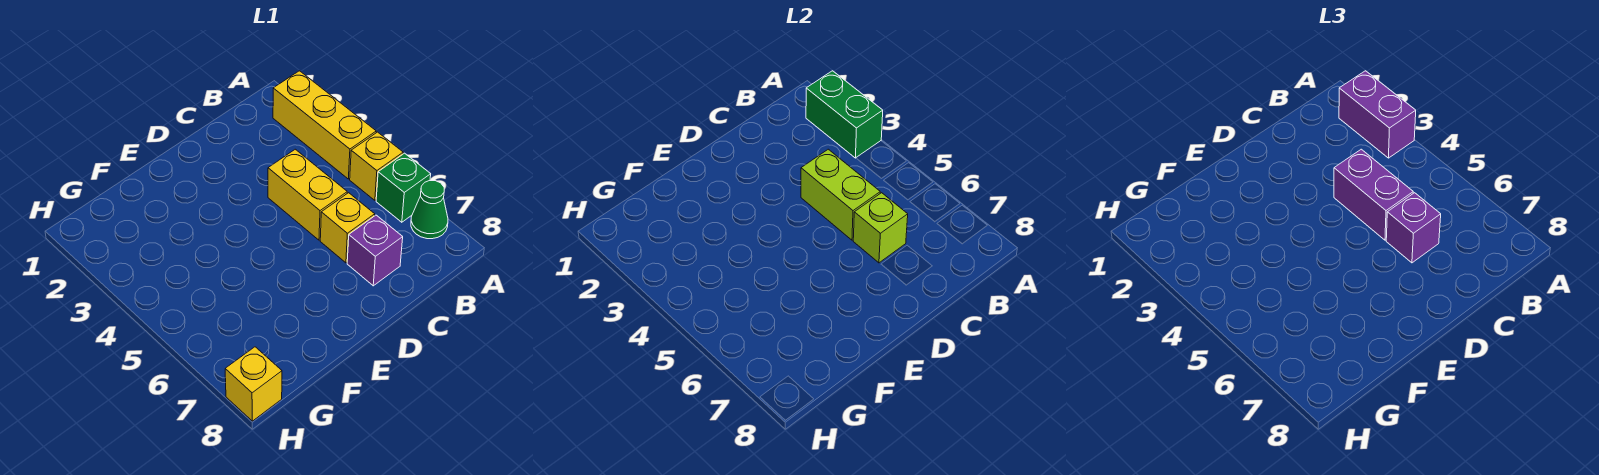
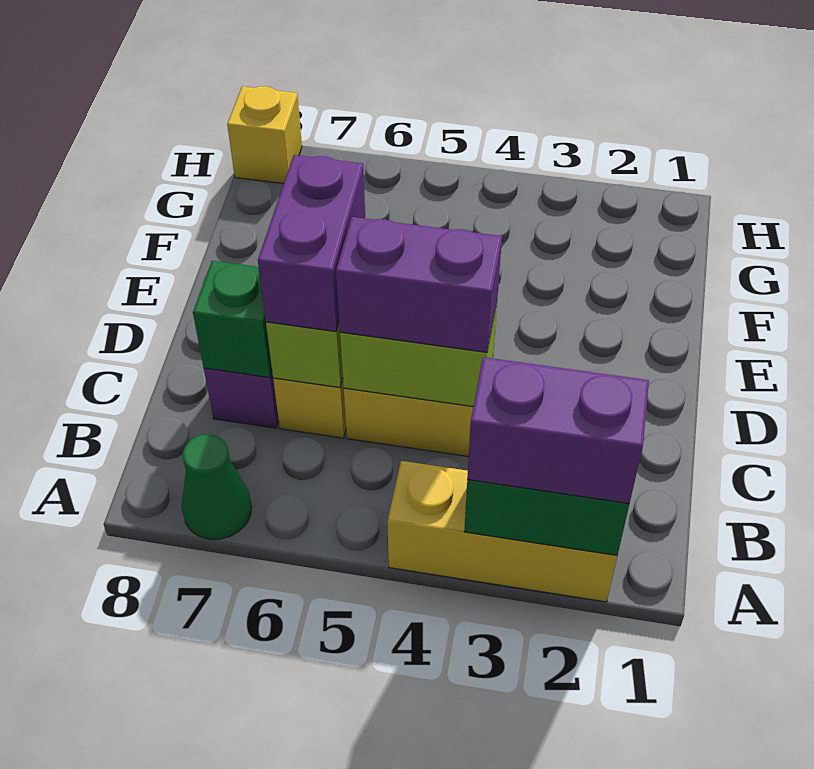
yellow 1x1 brick [350,132,403,200] -> none
green 1x1 brick [376,153,431,222] -> green 1x1 brick moved to [193,261,272,377]
purple 1x1 brick [1386,193,1441,263] -> purple 1x2 brick [258,155,365,332]

